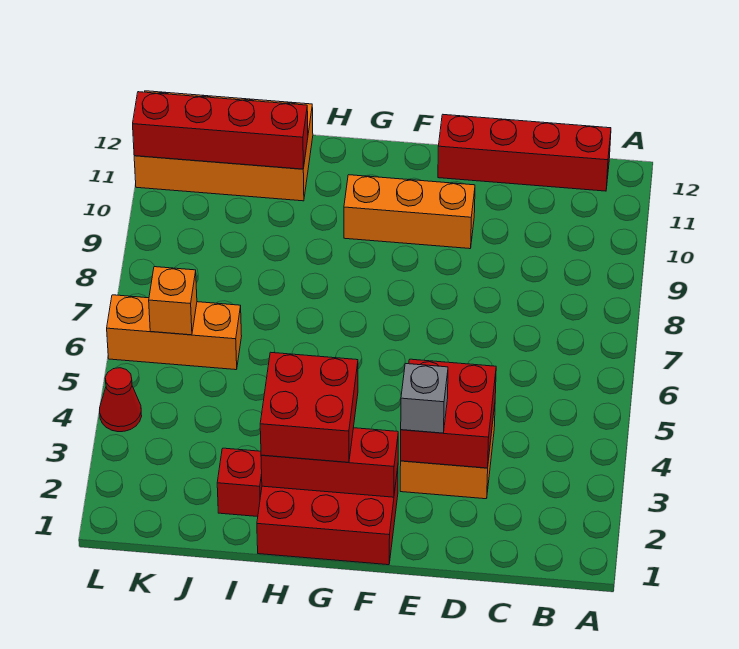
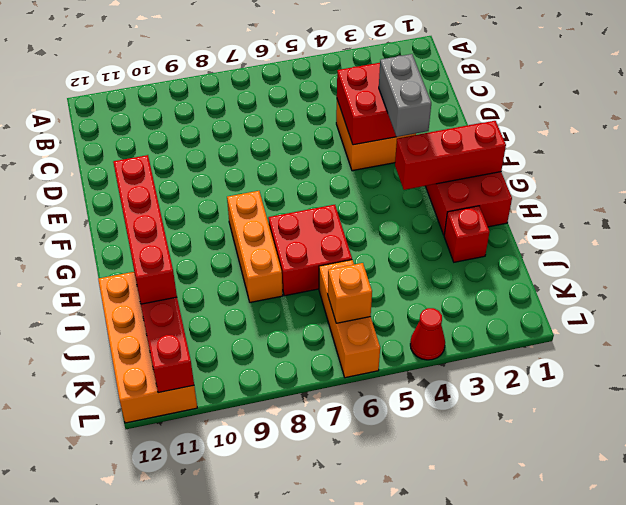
red 1x4 brick [438,115,611,191] -> red 1x4 brick moved to [113,155,177,304]
grey 1x1 brick [401,364,448,433] -> grey 1x2 brick [379,54,431,137]
orange 1x3 brick [344,175,475,249] -> orange 1x3 brick moved to [227,191,283,302]
red 1x3 brick [261,428,398,497] -> red 1x3 brick turned to [395,121,506,190]
red 2x2 brick [260,352,358,462] -> red 2x2 brick moved to [268,205,352,296]

